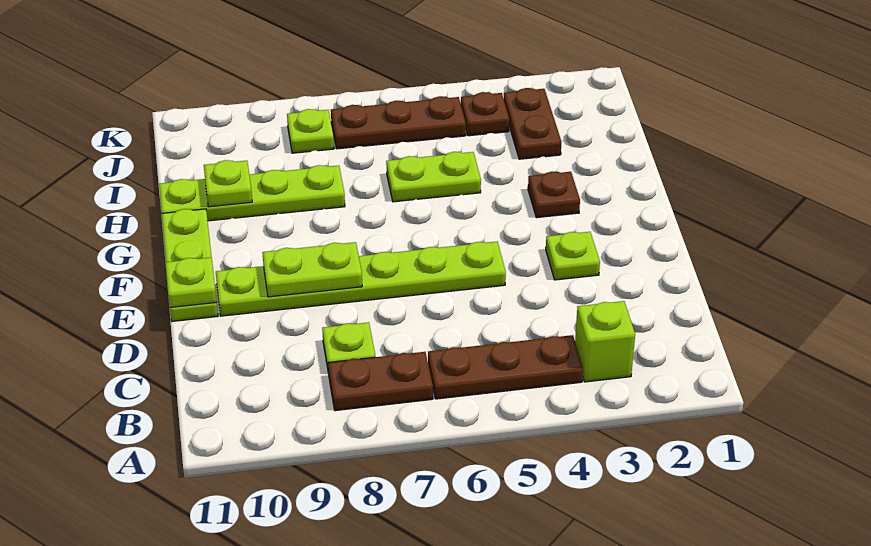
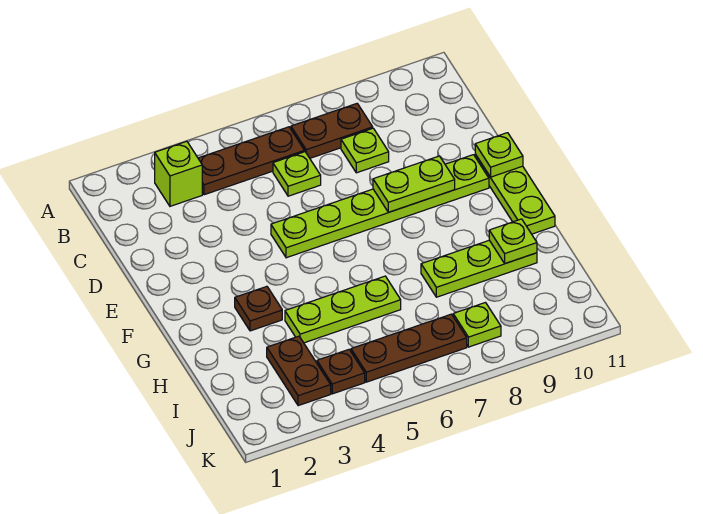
lime 1x1 plate [546,232,600,280] -> lime 1x1 plate moved to [273,152,321,196]
lime 1x2 plate [386,152,481,202] -> lime 1x3 plate [285,276,401,343]
lime 1x4 plate [159,165,345,221] -> lime 1x3 plate [421,240,537,297]

